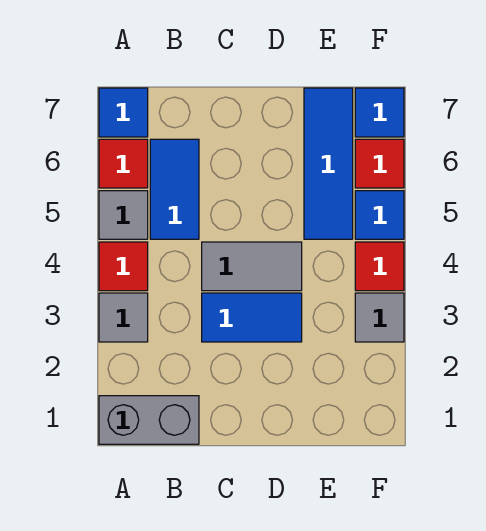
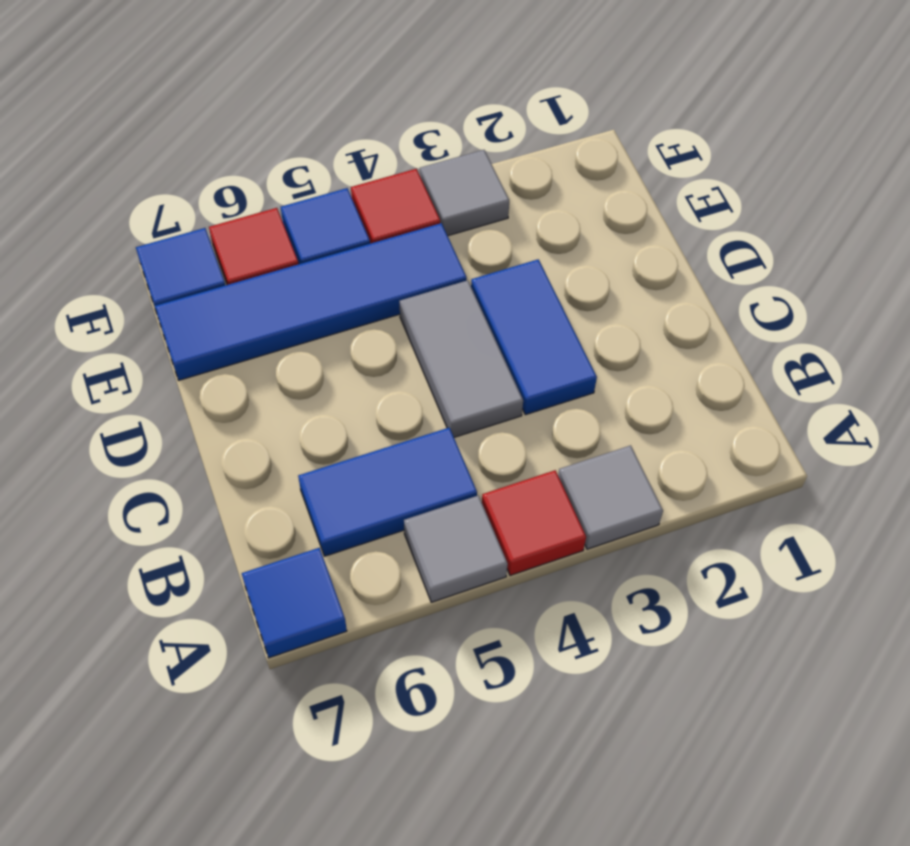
grey 1x2 brick [99,396,199,444] -> none
red 1x1 tile [99,139,148,188] -> none
blue 1x3 tile [304,88,353,239] -> blue 1x4 tile [155,223,467,380]

